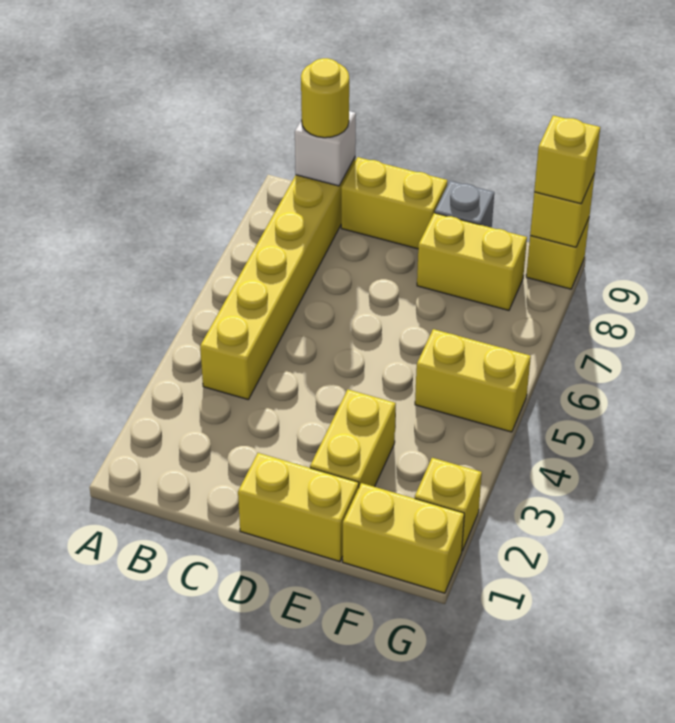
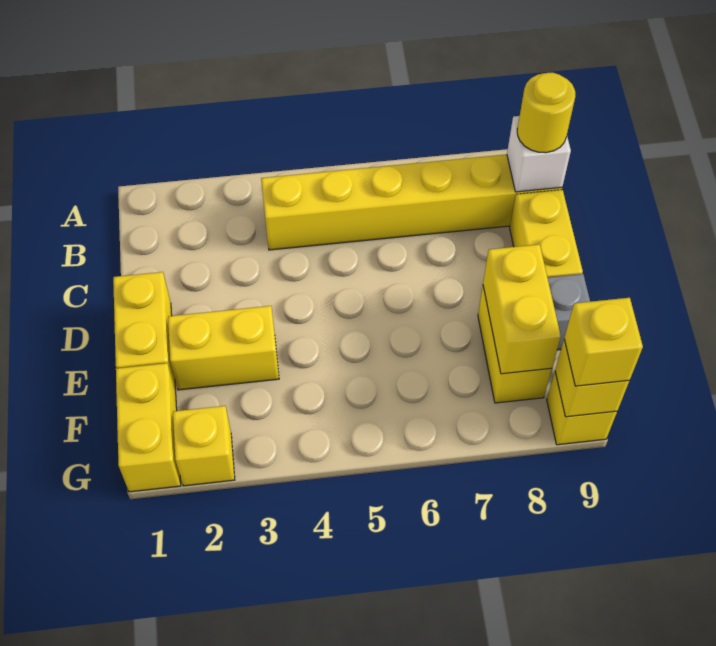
yellow 1x2 brick [415,329,531,432] -> yellow 1x2 brick moved to [483,244,561,374]

